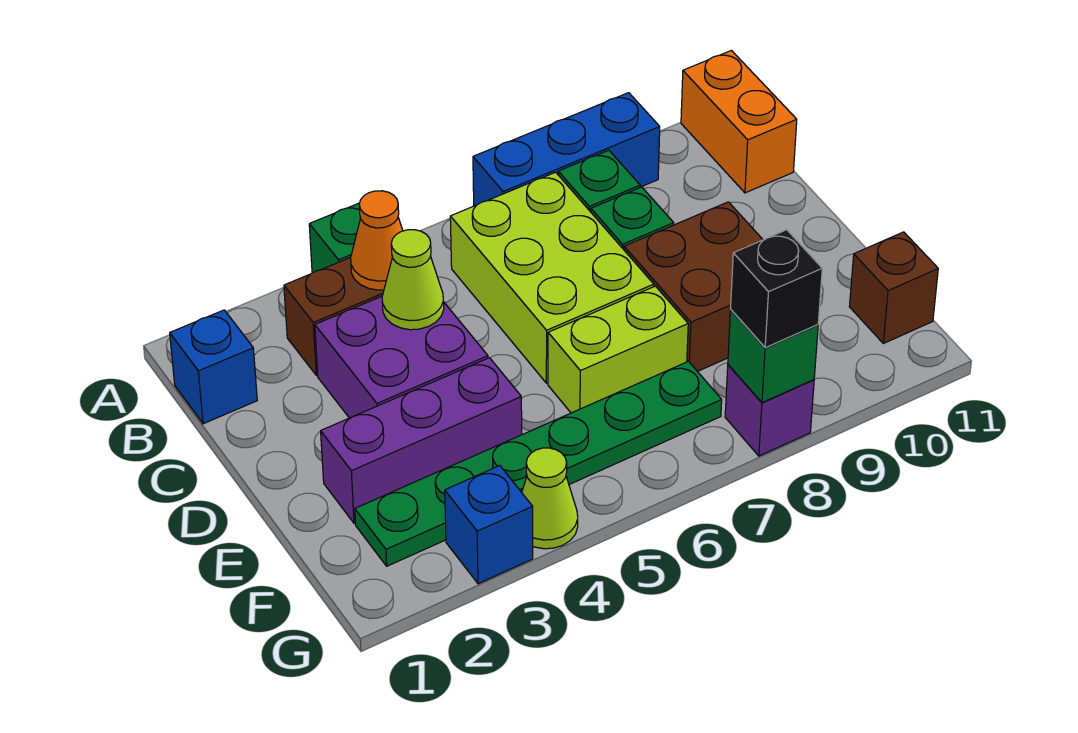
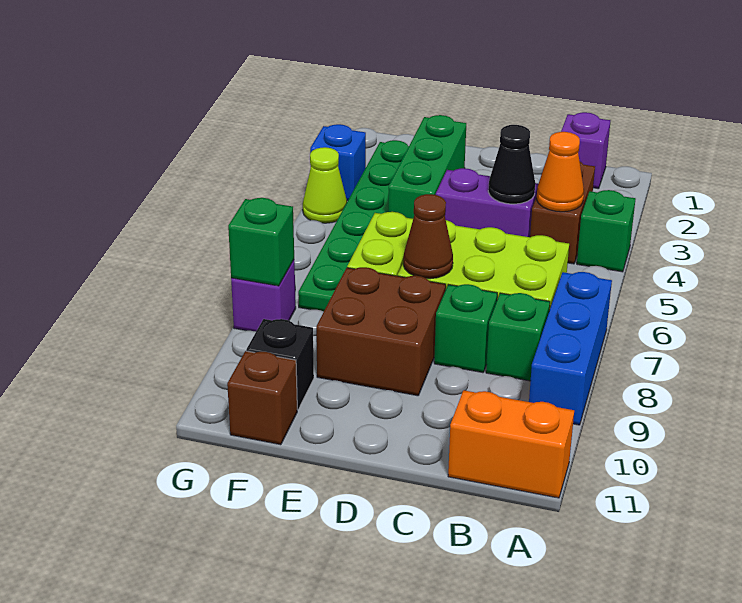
blue 1x1 brick [170,310,257,424] -> purple 1x1 brick [561,112,610,189]
purple 2x2 brick [315,296,488,418] -> purple 1x2 brick [436,168,538,237]
lime 1x1 cone [382,230,444,330] -> black 1x1 cone [488,125,535,204]
none -> brown 1x1 cone [403,194,453,279]
purple 1x3 brick [321,358,522,523] -> green 1x3 brick [388,115,466,219]
black 1x1 brick [731,230,822,348] -> black 1x1 brick moved to [246,319,314,410]

